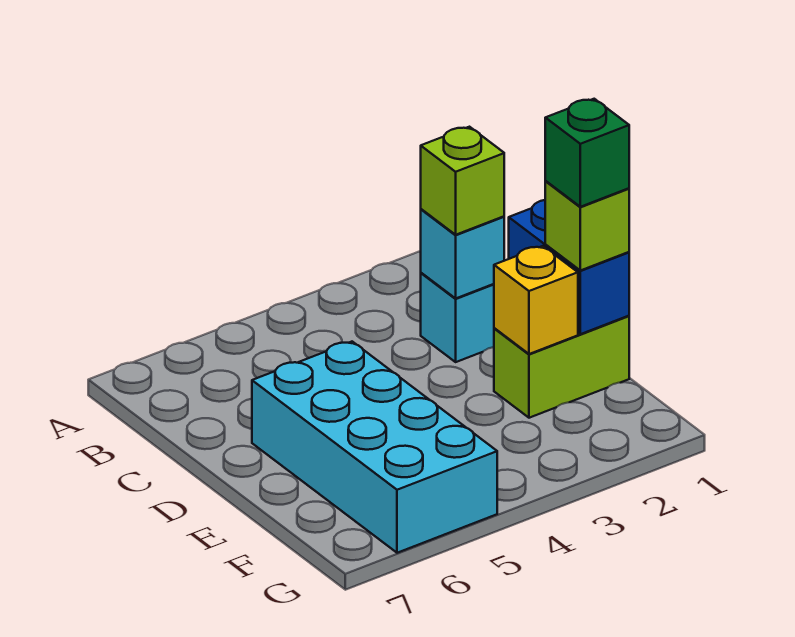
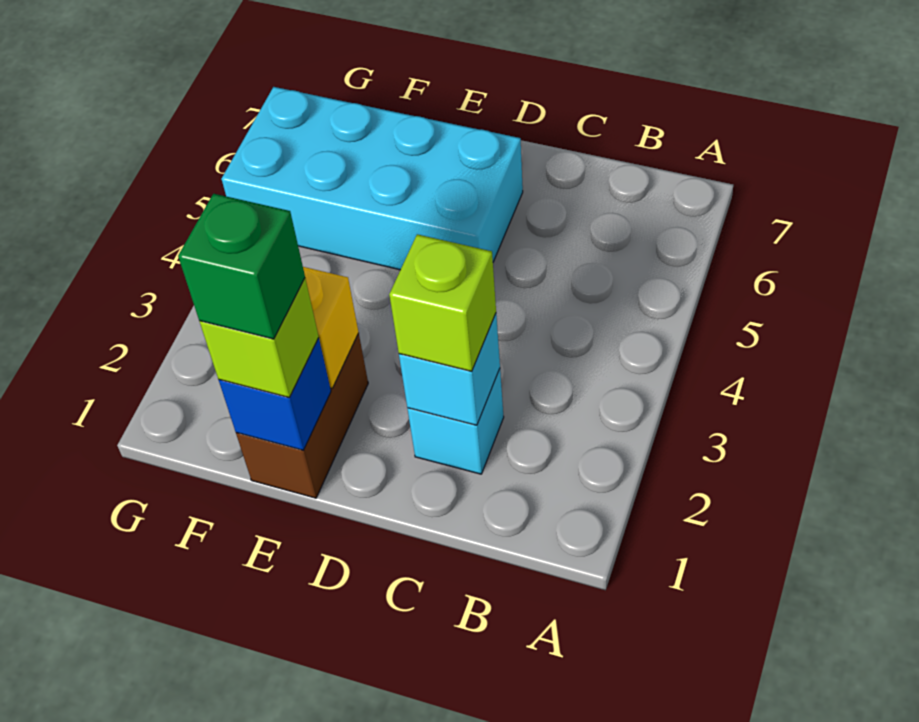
blue 1x2 brick [509,200,629,334] -> blue 1x1 brick [219,338,331,450]
lime 1x2 brick [494,316,629,418] -> brown 1x2 brick [236,333,368,498]

